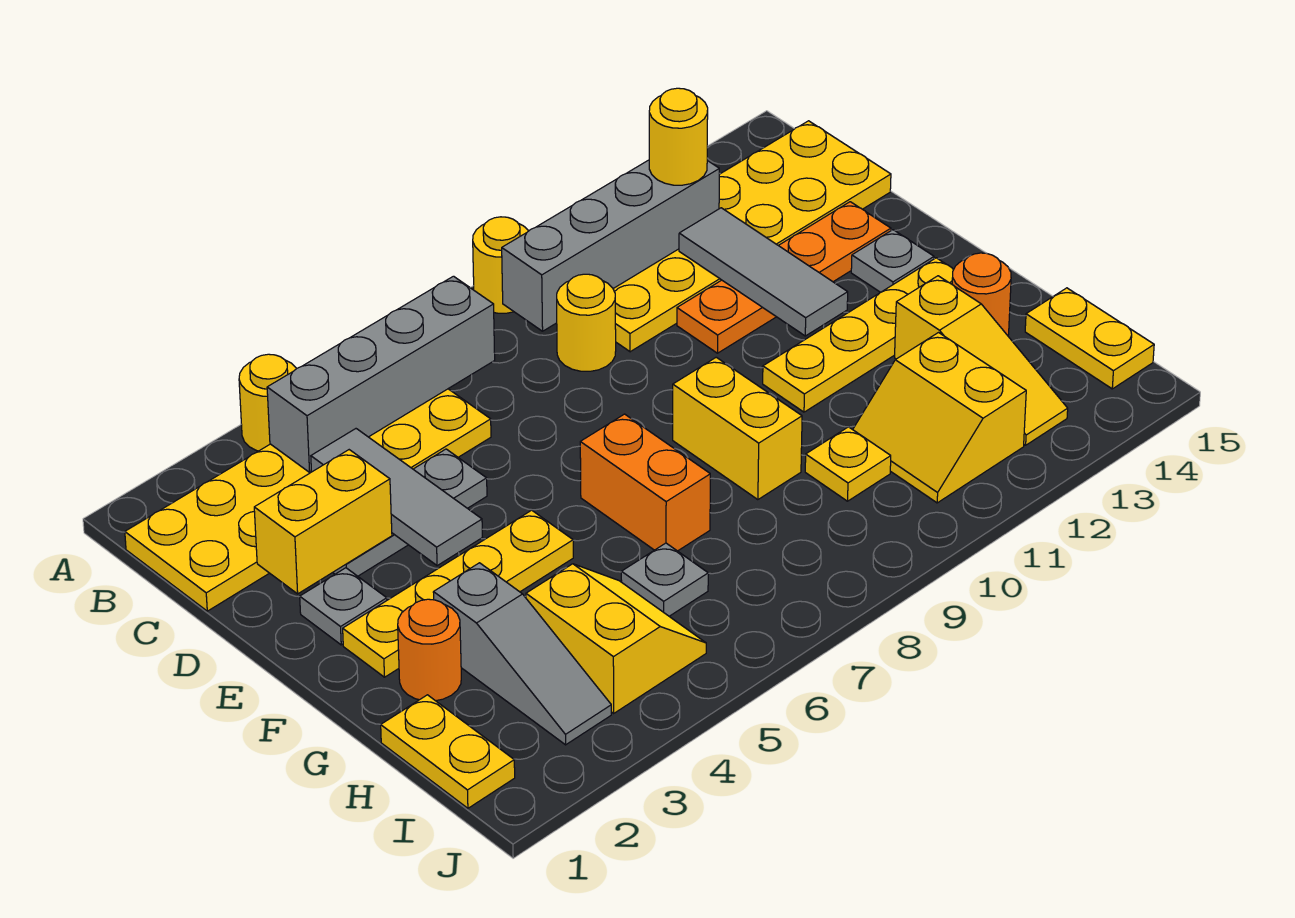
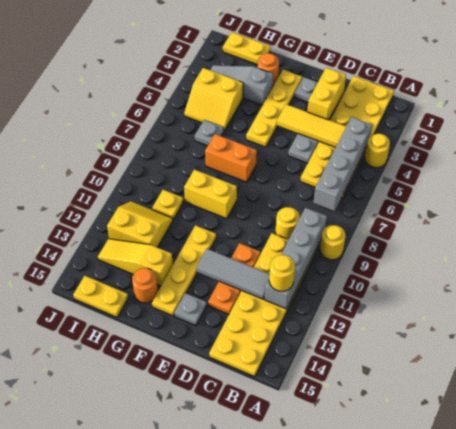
grey 1x3 tile [311,429,482,566] -> yellow 1x3 tile [277,104,346,148]
orange 1x4 plate [677,202,891,353] -> orange 1x3 plate [208,243,261,314]

